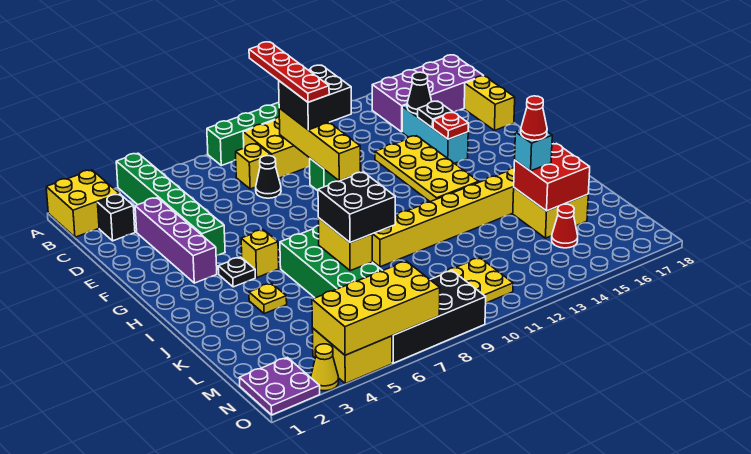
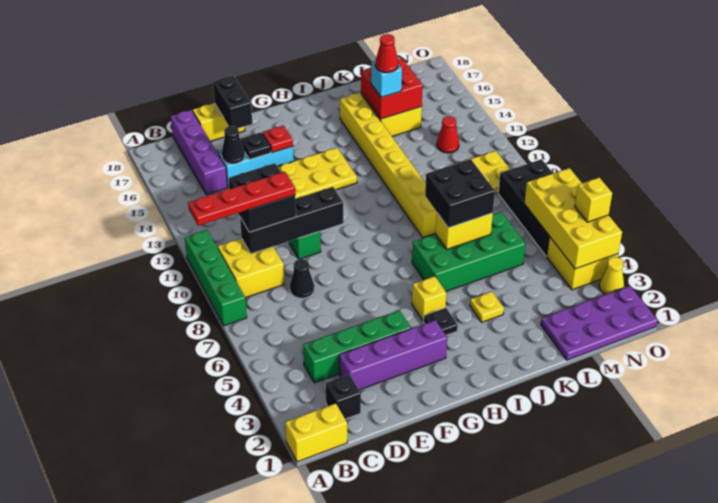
yellow 2x2 brick [46,170,119,237] -> yellow 1x2 brick [285,403,347,462]
green 1x6 brick [116,153,225,256] -> green 1x4 brick [303,310,411,383]
purple 2x4 brick [372,55,483,132] -> purple 1x4 brick [171,110,228,195]
yellow 1x1 brick [236,144,271,189] -> yellow 1x1 brick moved to [575,178,612,222]
yellow 1x4 brick [279,108,360,181] -> black 1x4 brick [240,187,343,254]
none -> black 1x2 brick [213,75,252,128]
red 1x1 cone [552,204,578,248] -> red 1x1 cone moved to [437,116,459,153]
purple 2x2 plate [240,357,320,415] -> purple 2x4 plate [541,286,658,360]

